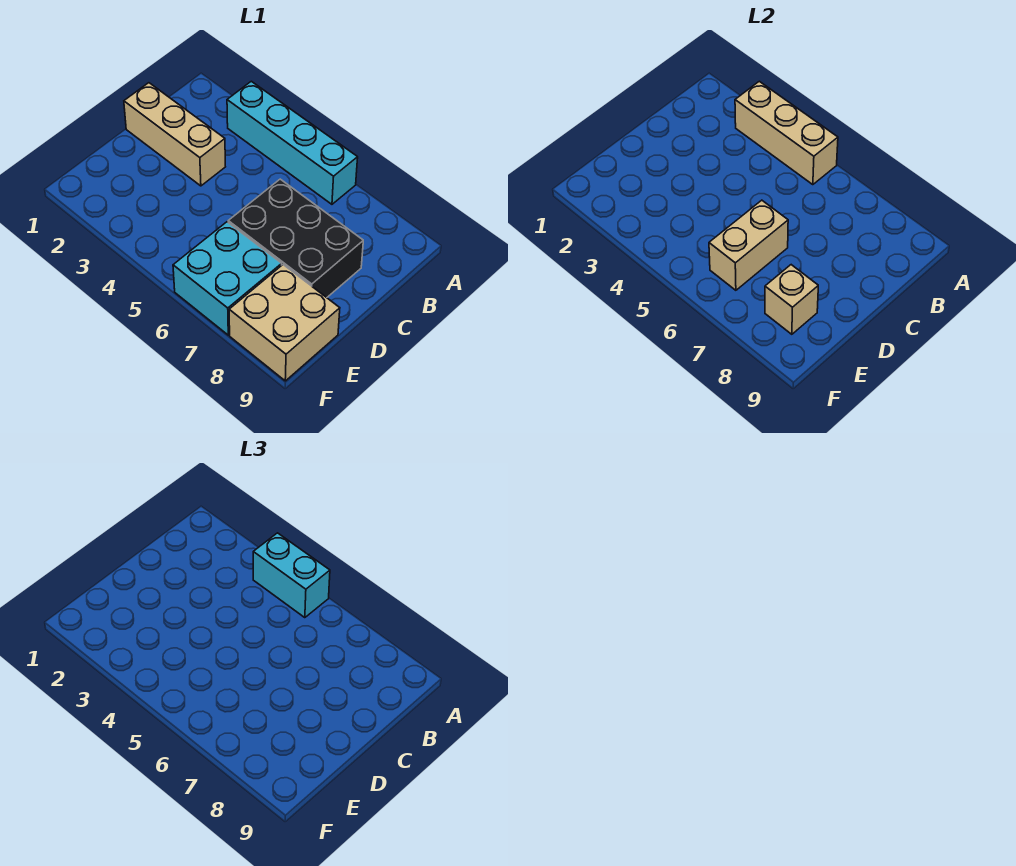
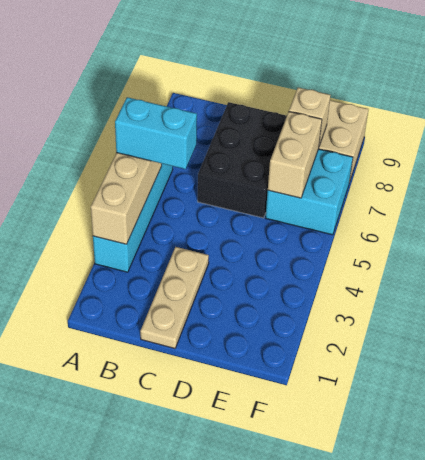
cyan 1x2 brick [253,533,330,618] -> cyan 1x2 brick turned to [115,97,197,169]
tan 1x3 brick [124,83,225,186] -> tan 1x3 plate [140,247,209,348]
tan 1x2 brick [709,200,788,290] -> tan 1x2 brick turned to [268,112,322,198]

